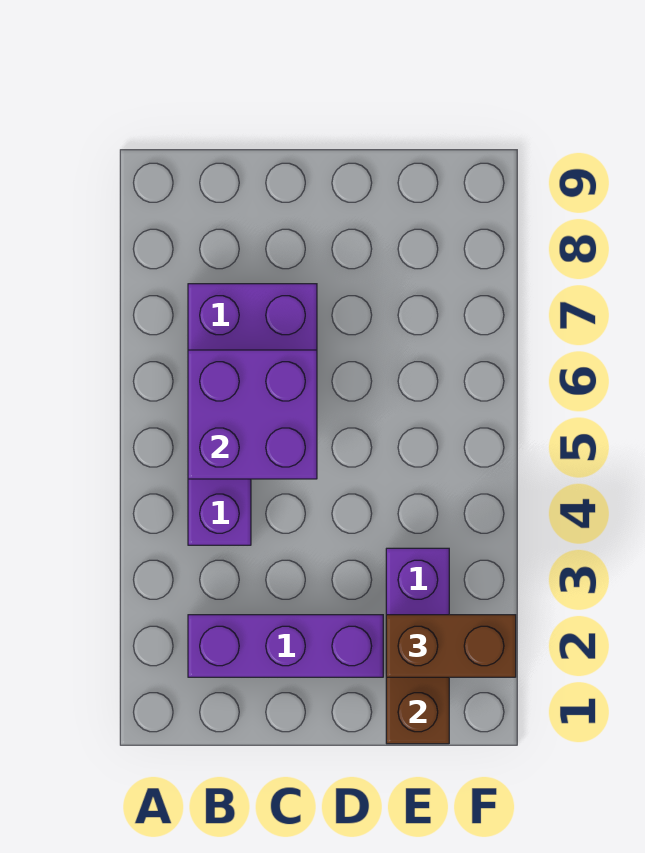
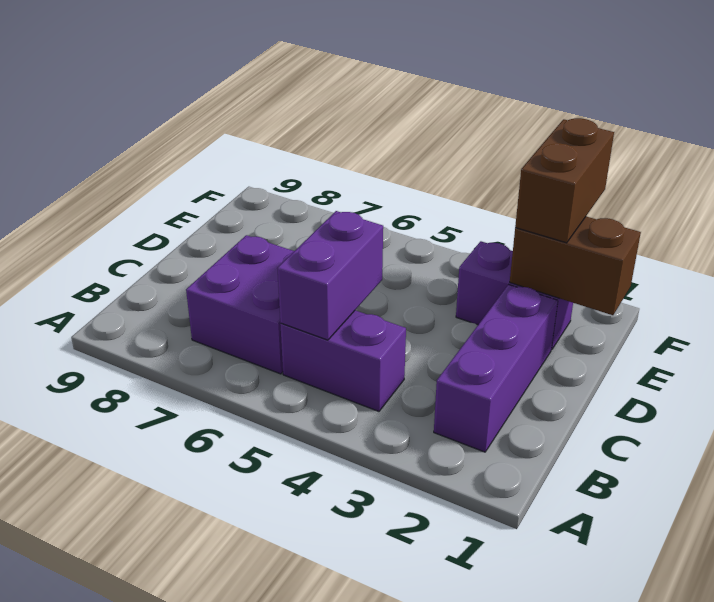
purple 2x2 brick [188,350,317,479] -> purple 1x2 brick [277,211,383,340]

